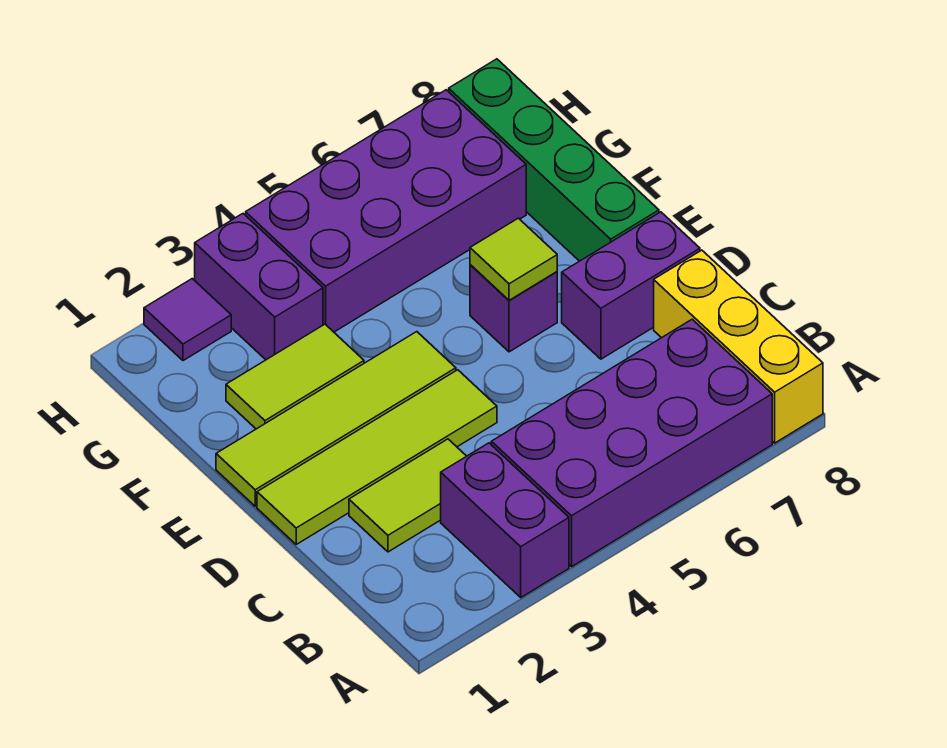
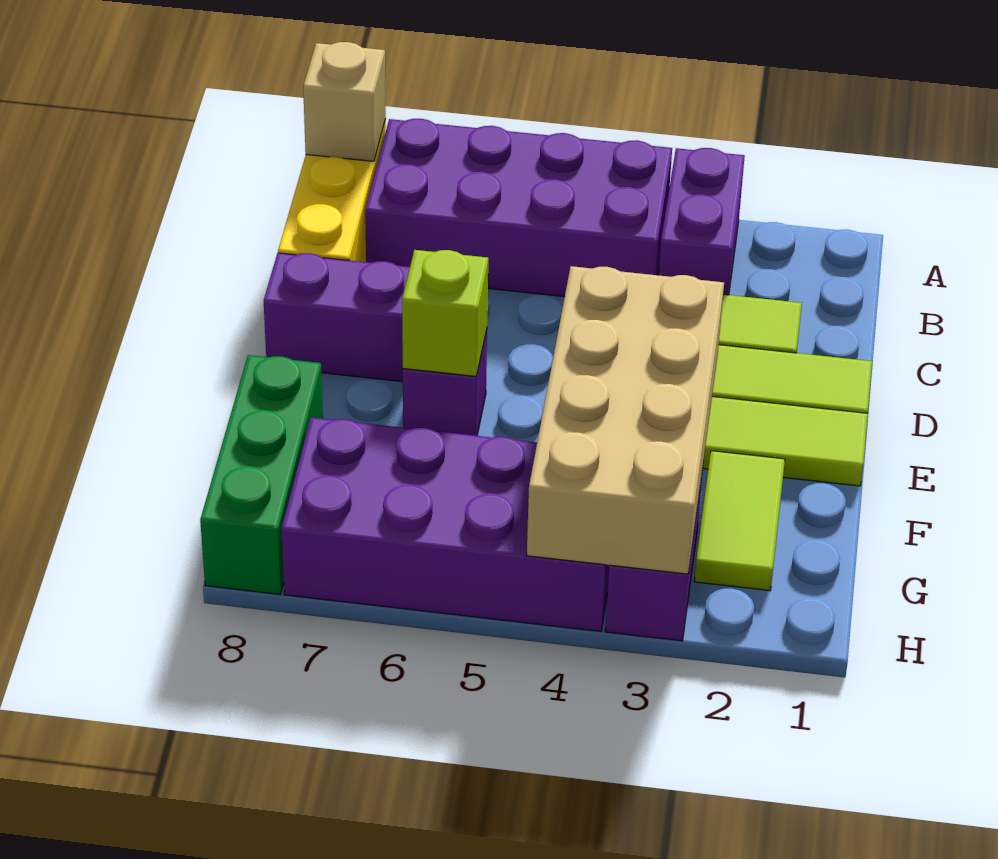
none -> tan 1x1 brick [303,42,386,161]
none -> tan 2x4 brick [527,266,724,574]
lime 1x1 tile [470,218,557,300] -> lime 1x1 brick [402,250,488,377]
green 1x4 brick [449,59,659,261] -> green 1x3 brick [200,355,323,594]
lime 1x2 tile [226,324,364,429] -> lime 1x2 tile turned to [694,451,785,591]
purple 1x1 tile [144,279,231,361] -> none

